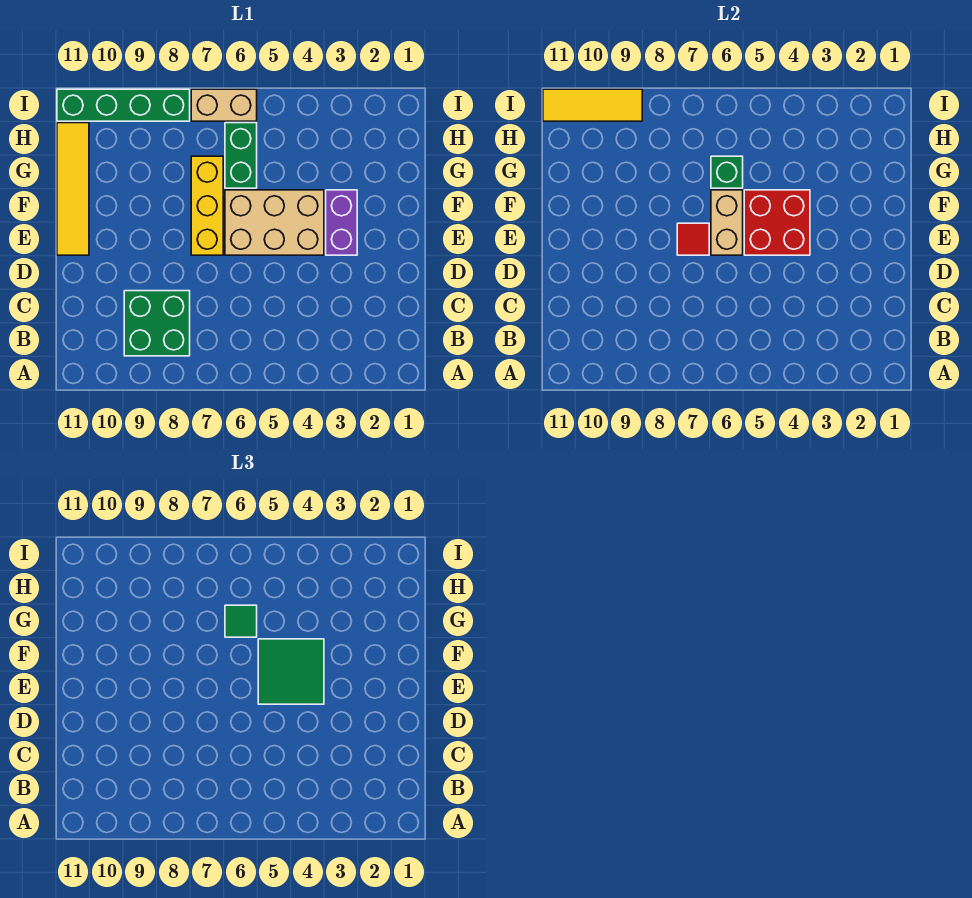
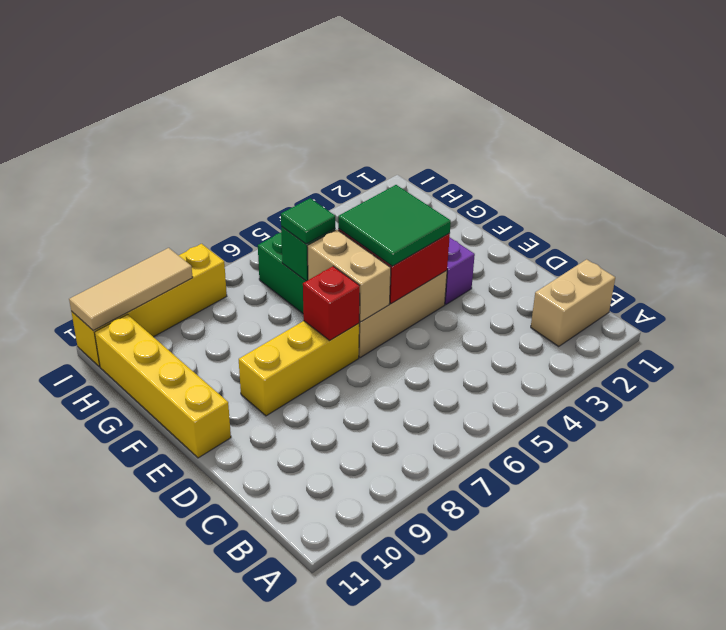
green 2x2 brick [124,291,190,356] -> none
yellow 1x3 brick [191,156,223,255] -> yellow 1x3 brick turned to [239,321,359,416]
red 1x1 tile [677,223,709,255] -> red 1x1 brick [303,266,360,340]
yellow 1x4 tile [57,123,89,255] -> yellow 1x4 brick [94,315,231,458]
tan 1x2 brick [191,89,257,121] -> tan 1x2 brick moved to [531,259,615,346]
green 1x4 brick [57,89,190,121] -> yellow 1x4 brick [71,244,227,367]
yellow 1x3 tile [543,89,642,121] -> tan 1x3 tile [69,248,193,331]

